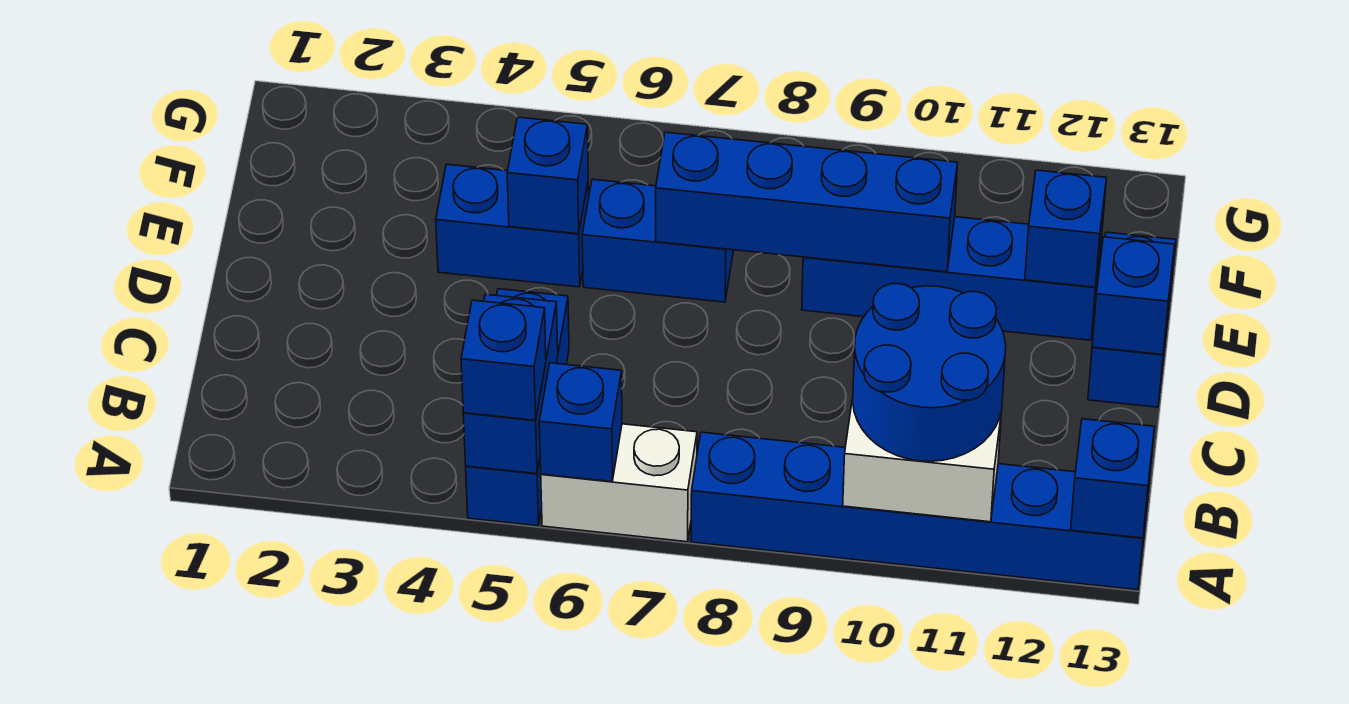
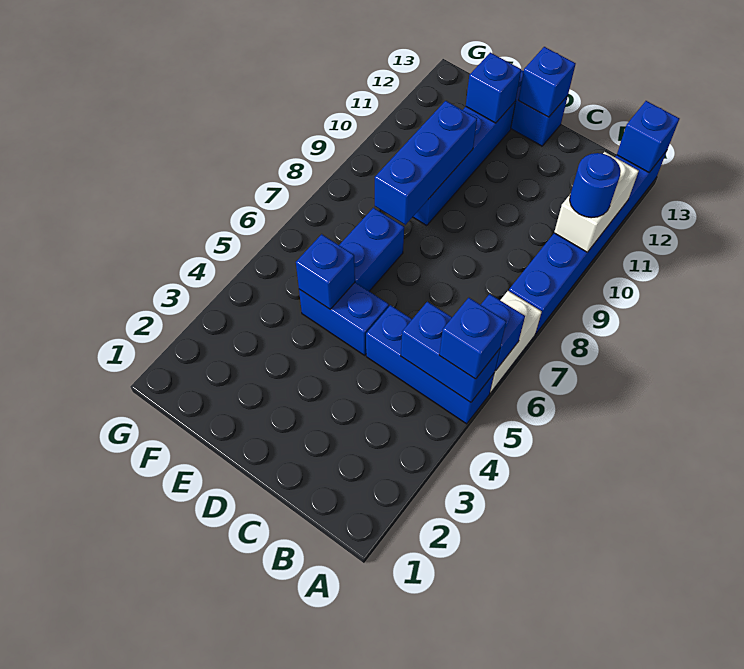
blue 2x2 round brick [853,283,1006,461] -> blue 1x1 round brick [570,153,621,218]
blue 1x2 brick [436,164,589,287] -> blue 1x2 brick turned to [299,283,389,355]
blue 1x4 brick [656,132,958,272] -> blue 1x3 brick [375,101,477,225]

